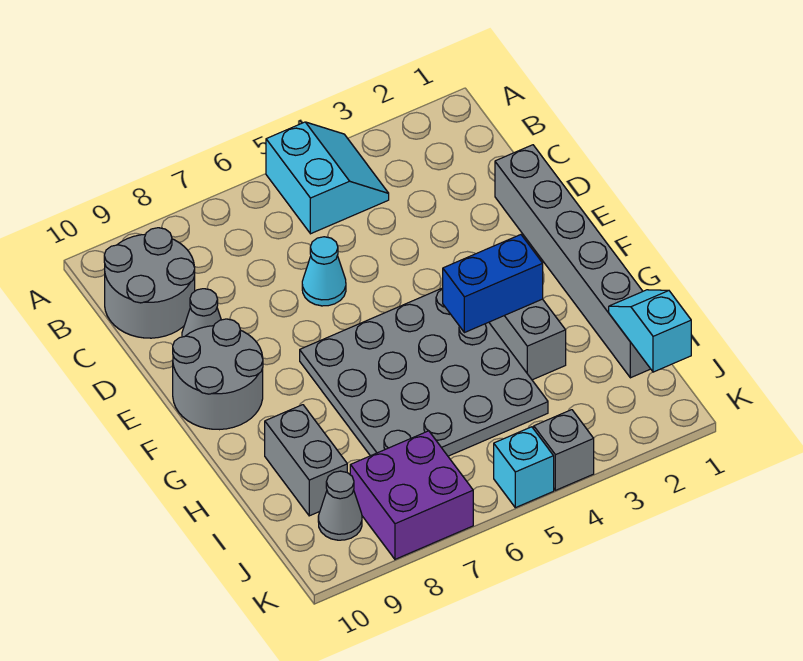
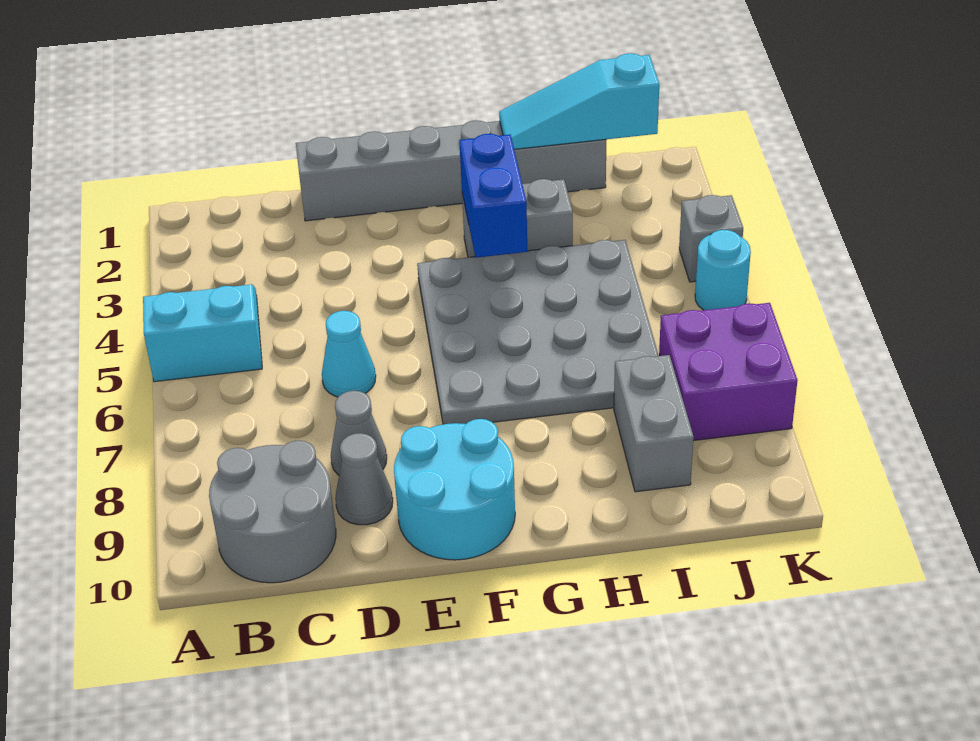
grey 2x2 round brick [173,319,263,430] -> cyan 2x2 round brick [394,419,515,560]
grey 1x2 brick [265,405,347,516] -> grey 1x2 brick turned to [614,355,694,492]
cyan 1x2 slope [609,290,691,372] -> cyan 1x3 slope [499,53,659,149]
grey 1x1 cone [318,471,362,540] -> grey 1x1 cone moved to [331,391,387,475]
cyan 1x1 brick [494,427,554,508] -> cyan 1x1 round brick [695,230,751,310]

